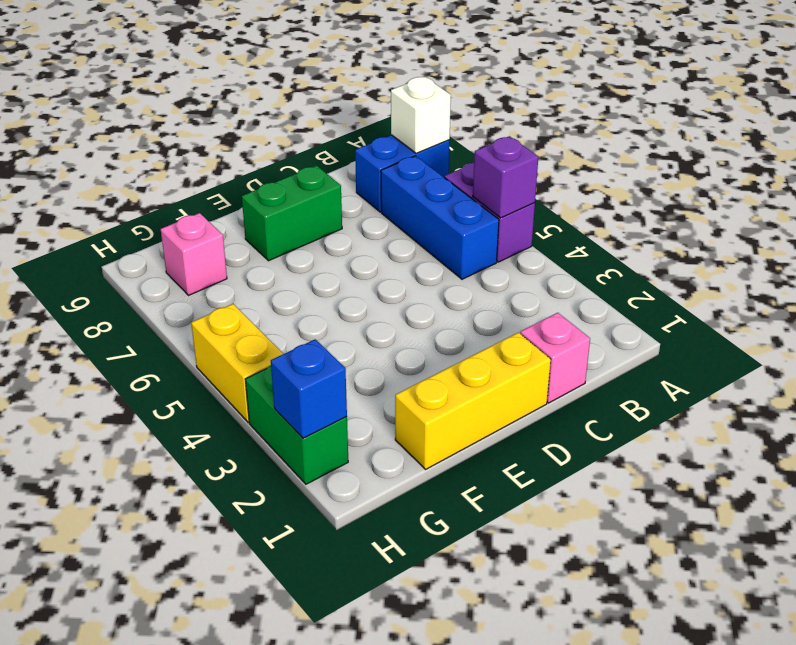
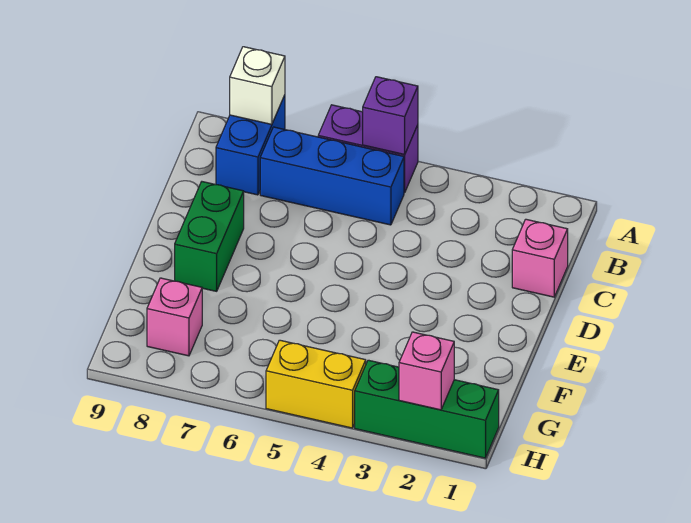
yellow 1x3 brick [395,333,551,469] -> none
green 1x2 brick [245,366,348,484] -> green 1x3 brick [355,360,499,458]
blue 1x1 brick [271,339,347,438] -> pink 1x1 brick [399,332,454,410]

